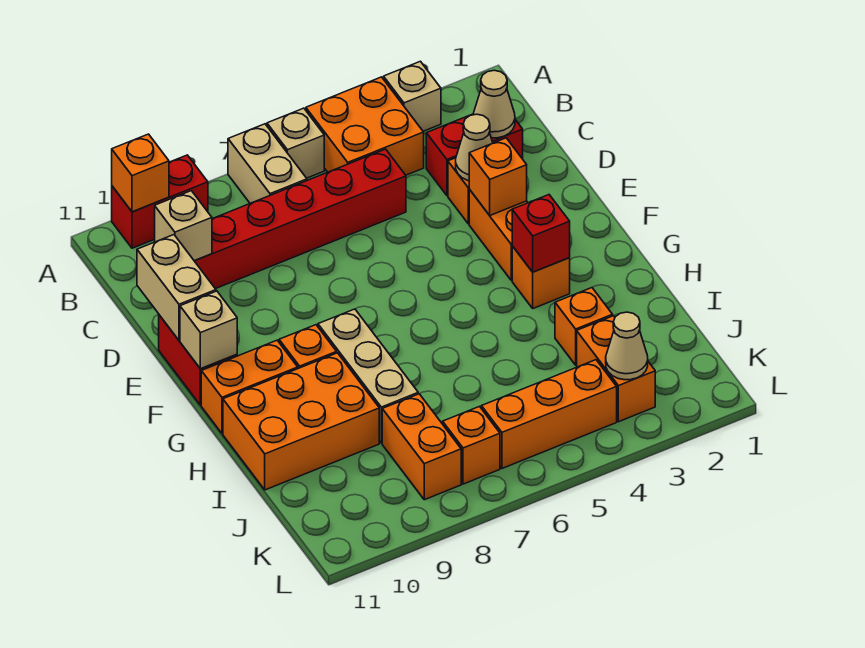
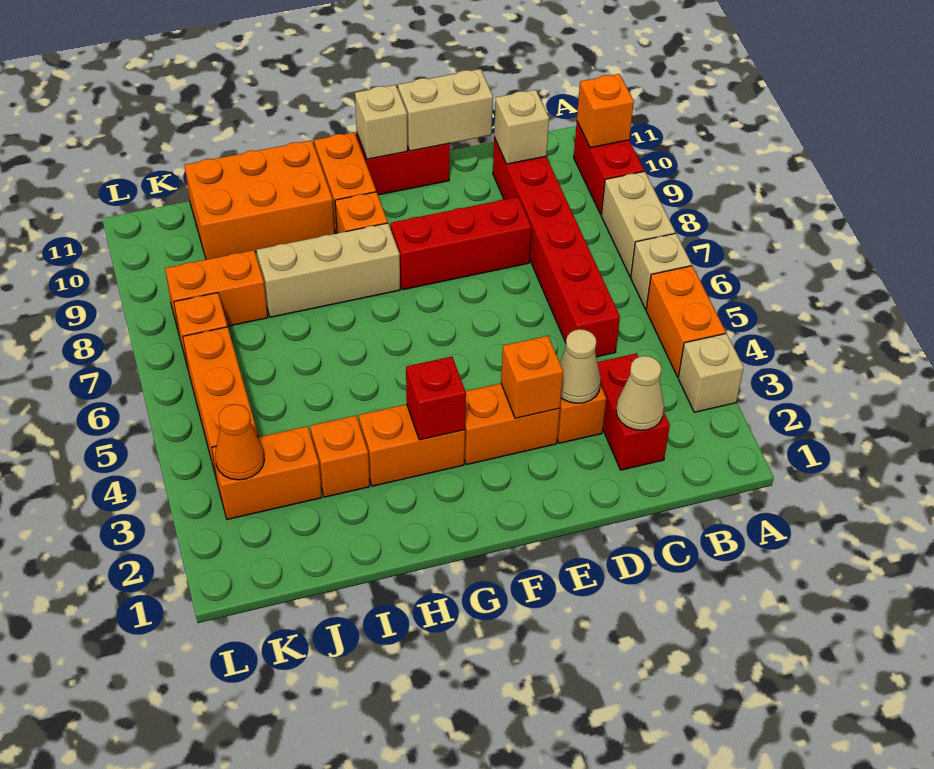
orange 2x2 brick [306,77,424,175] -> orange 1x2 brick [646,266,726,377]
tan 1x2 brick [228,124,307,203] -> tan 1x2 brick turned to [601,171,675,277]
none -> red 1x3 brick [390,197,531,290]
orange 1x1 brick [512,246,570,308] -> orange 1x2 brick [359,404,465,486]
orange 2x3 brick [223,353,379,490] -> orange 2x3 brick turned to [185,140,335,260]
tan 1x1 cone [606,312,648,380] -> orange 1x1 cone [215,404,264,480]

